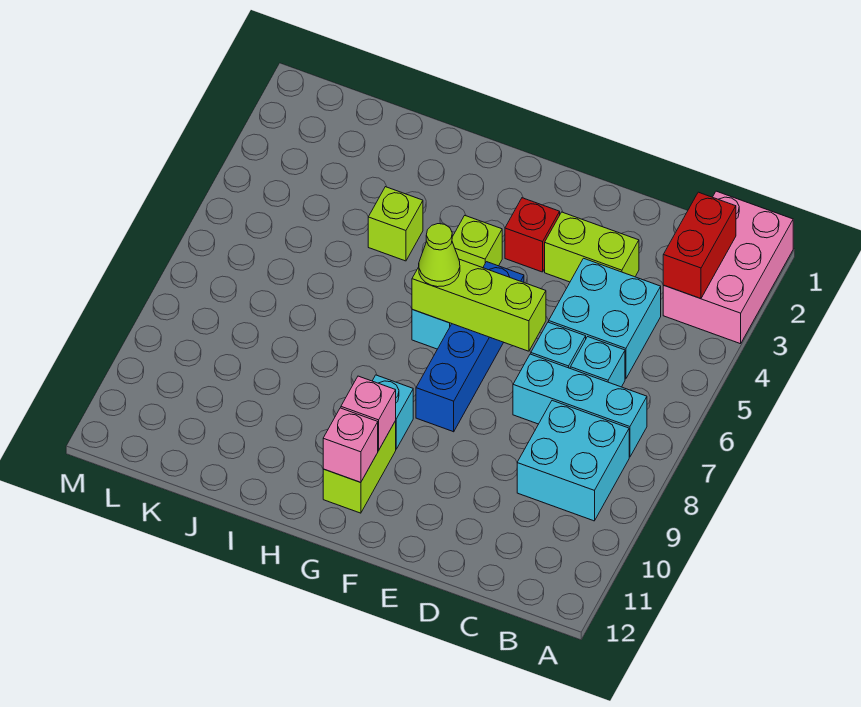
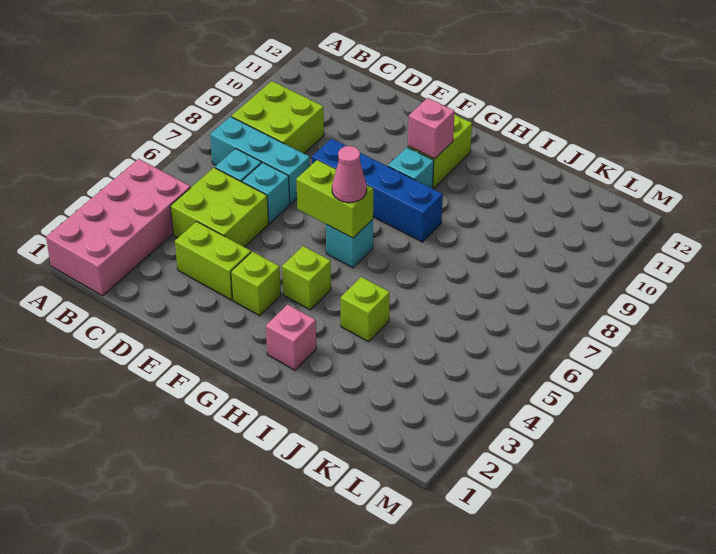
pink 2x3 brick [663,191,793,344] -> pink 2x4 brick [46,159,191,296]
red 1x2 brick [663,192,736,299] -> none
cyan 2x2 brick [517,400,629,521] -> lime 2x2 brick [231,81,324,153]
cyan 2x2 brick [549,258,661,379] -> lime 2x2 brick [170,168,269,247]
lime 1x3 brick [412,259,546,351] -> lime 1x2 brick [296,160,373,238]
red 1x1 brick [505,198,560,272] -> lime 1x1 brick [231,252,281,316]
blue 1x4 brick [416,262,524,432] -> blue 1x4 brick turned to [312,139,443,242]
lime 1x1 cone [419,224,460,287] -> pink 1x1 cone [332,146,367,203]
pink 1x1 brick [323,408,378,482] -> pink 1x1 brick moved to [266,304,316,370]

